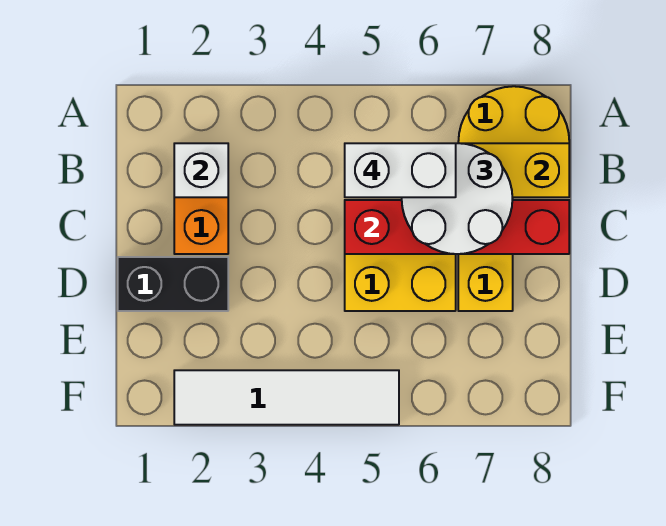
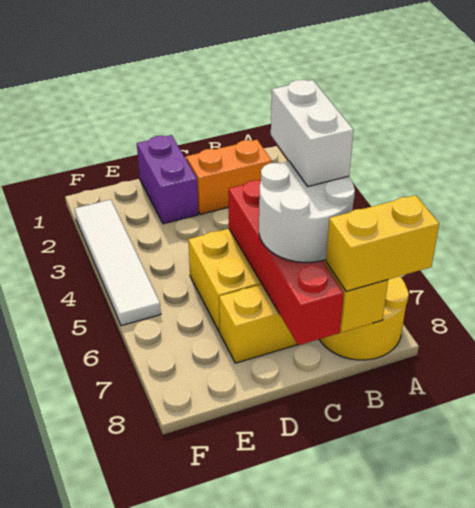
none -> yellow 1x2 brick [326,195,439,291]
white 1x1 brick [174,143,228,197] -> none
black 1x2 brick [118,257,228,311] -> purple 1x2 brick [137,135,198,224]

